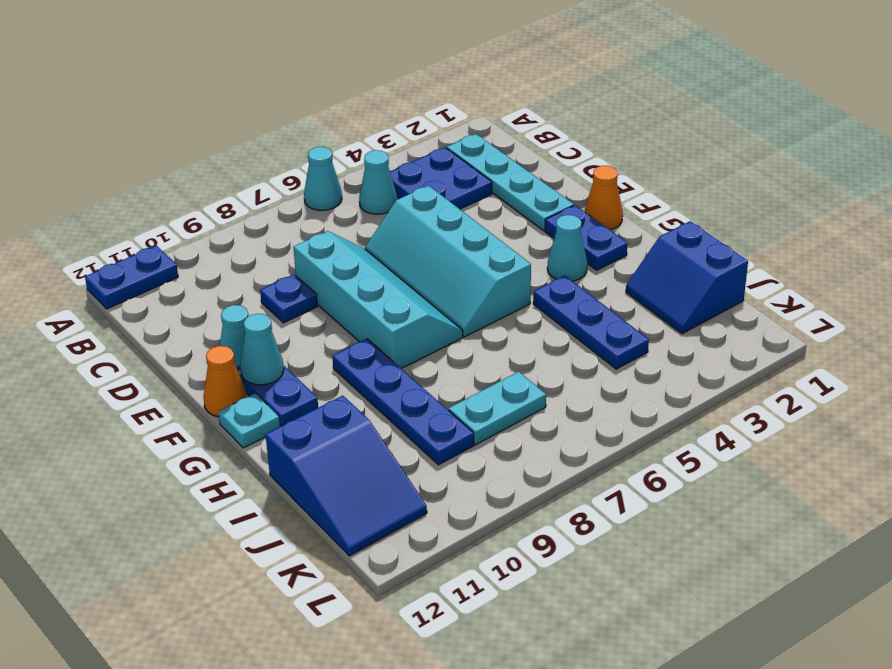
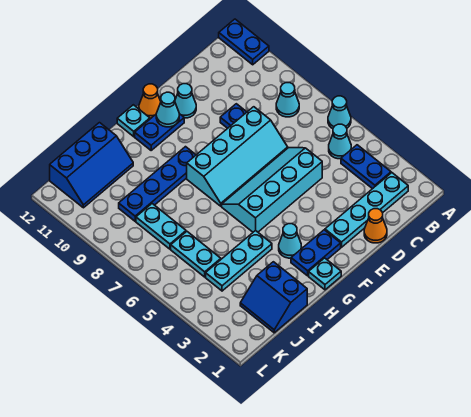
blue 2x2 plate [390,147,492,209] -> blue 1x2 plate [341,145,391,189]
none -> cyan 1x1 cone [276,83,299,117]
orange 1x1 cone [585,166,623,230] -> orange 1x1 cone moved to [364,209,387,243]
none -> cyan 1x1 plate [309,258,341,290]
blue 1x3 plate [533,276,649,369] -> cyan 1x3 plate [206,230,272,291]
blue 2x2 slope [626,221,748,334] -> blue 2x2 slope turned to [240,262,307,333]
blue 2x3 slope [266,396,427,556] -> blue 2x3 slope turned to [50,123,133,208]
none -> cyan 1x2 plate [171,231,221,277]

